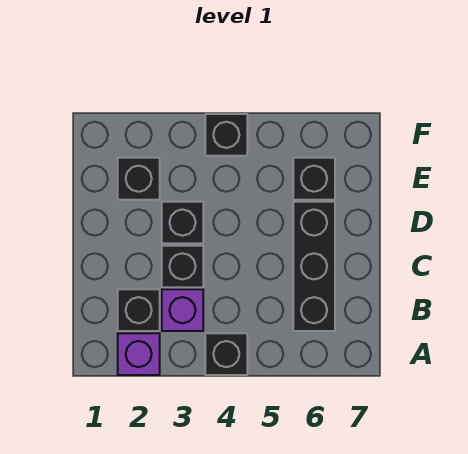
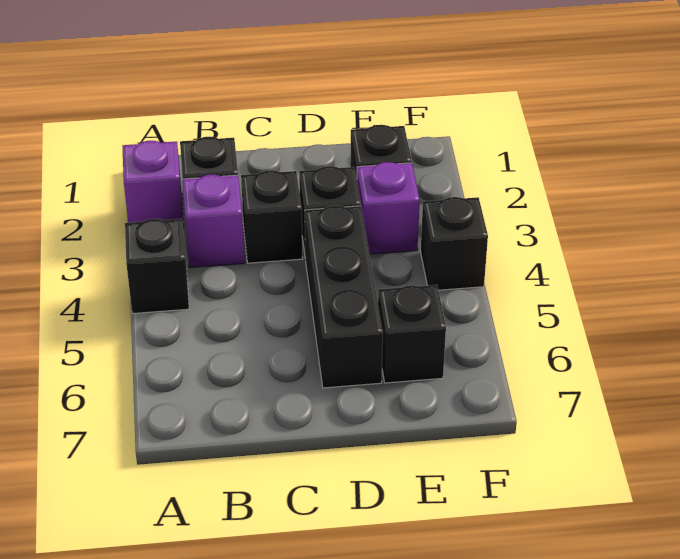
black 1x3 brick [293,202,335,331] -> black 1x3 brick turned to [305,206,383,388]
none -> purple 1x1 brick [357,162,420,254]

